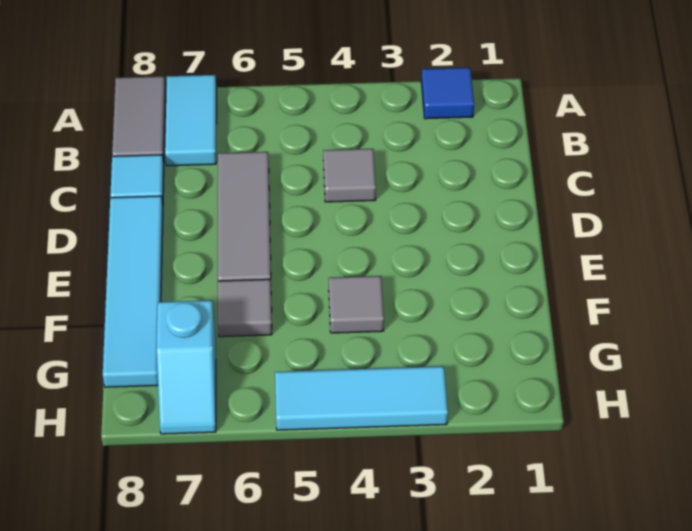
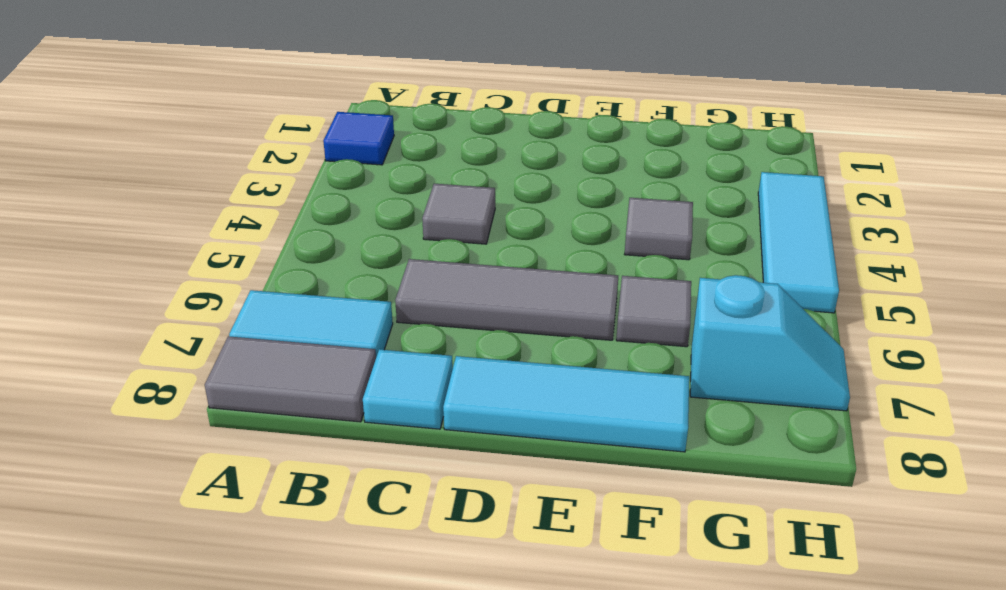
cyan 1x4 tile [103,196,163,387] -> cyan 1x3 tile [443,356,689,452]

